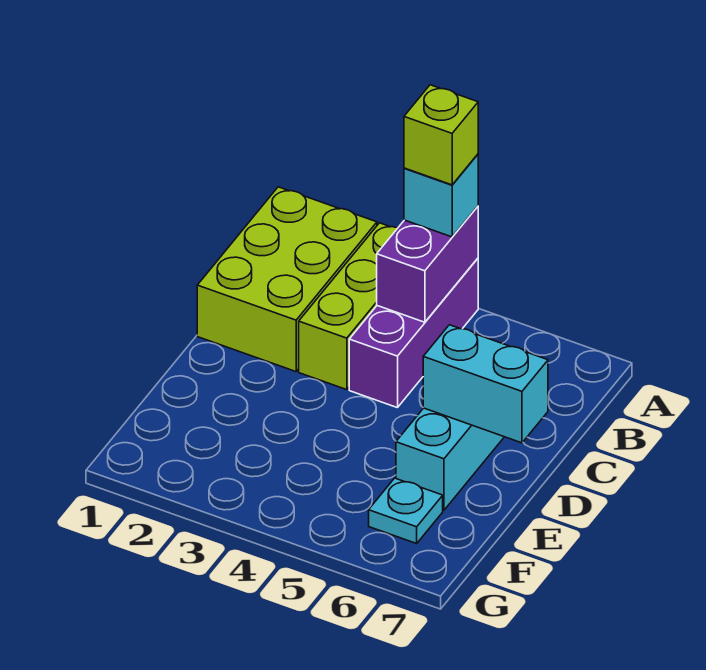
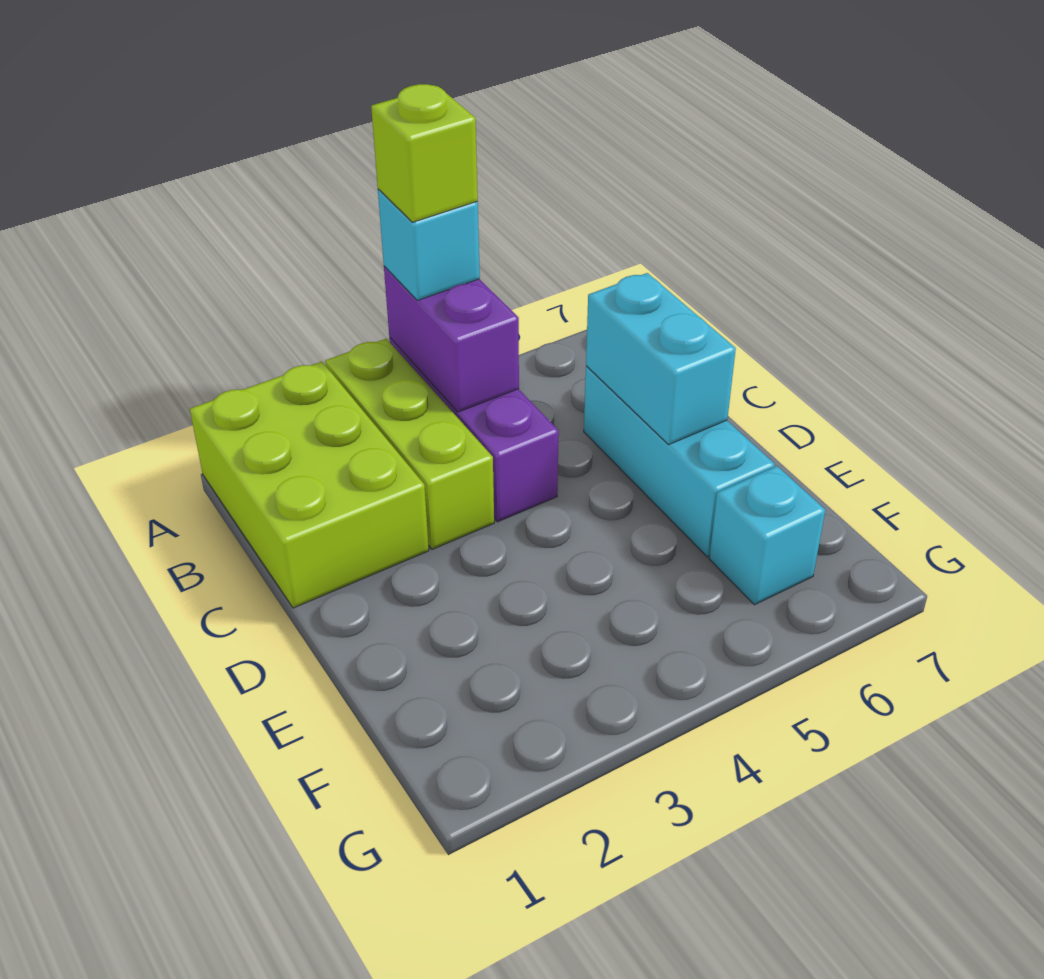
cyan 1x2 brick [423,325,548,443] -> cyan 1x2 brick turned to [586,273,736,445]
cyan 1x1 plate [369,478,443,544] -> cyan 1x1 brick [709,466,825,605]

